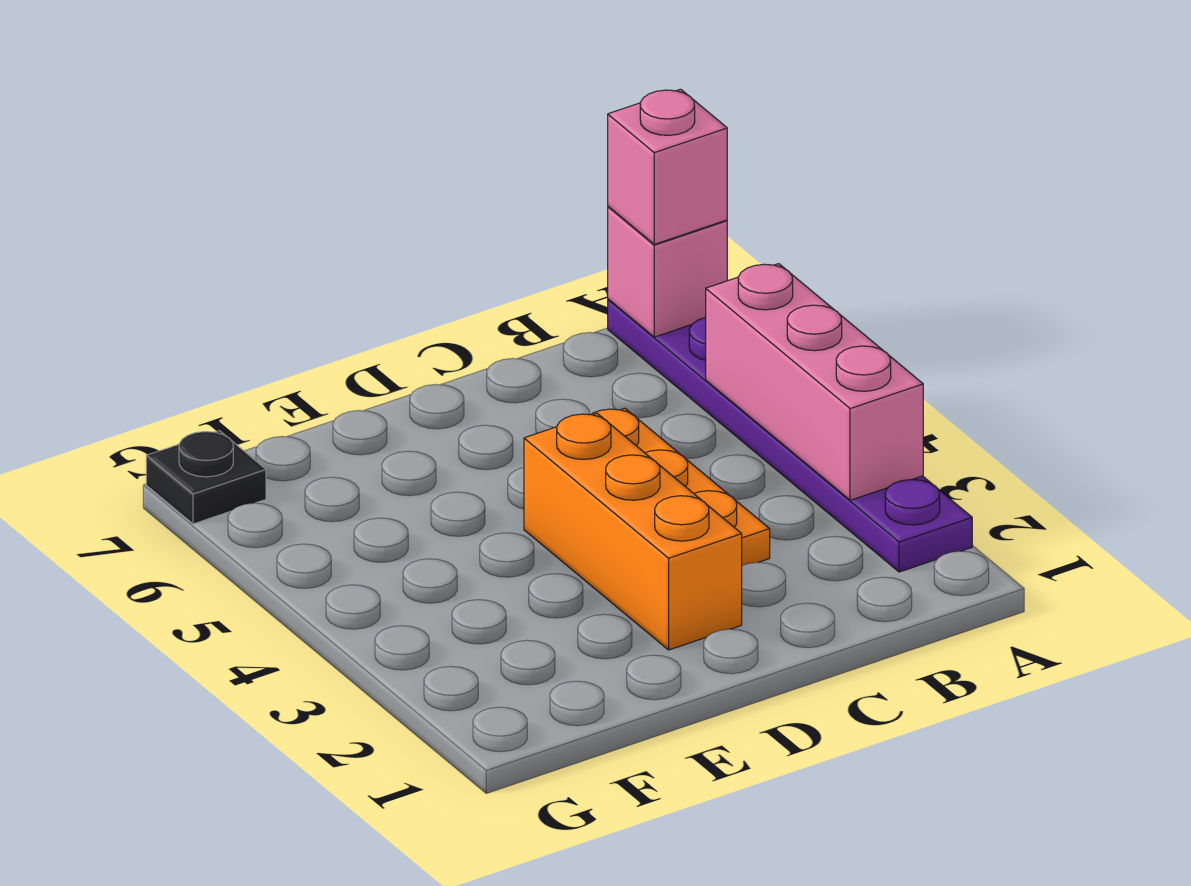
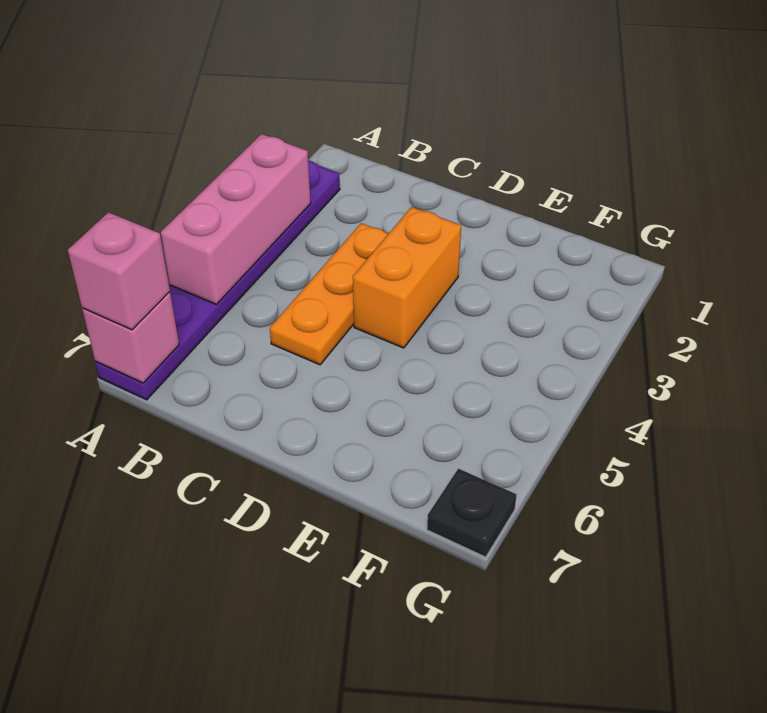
orange 1x3 brick [524,413,742,650] -> orange 1x2 brick [353,207,461,348]

